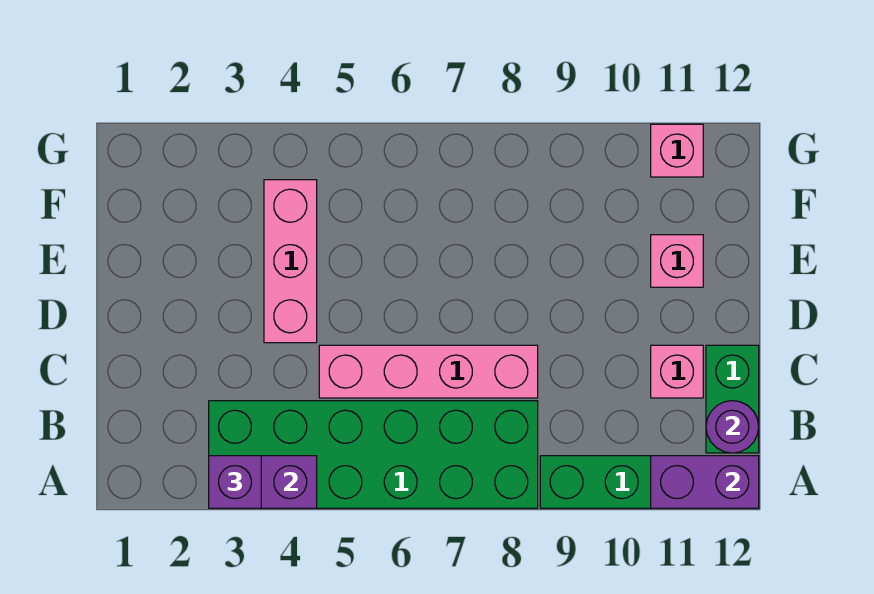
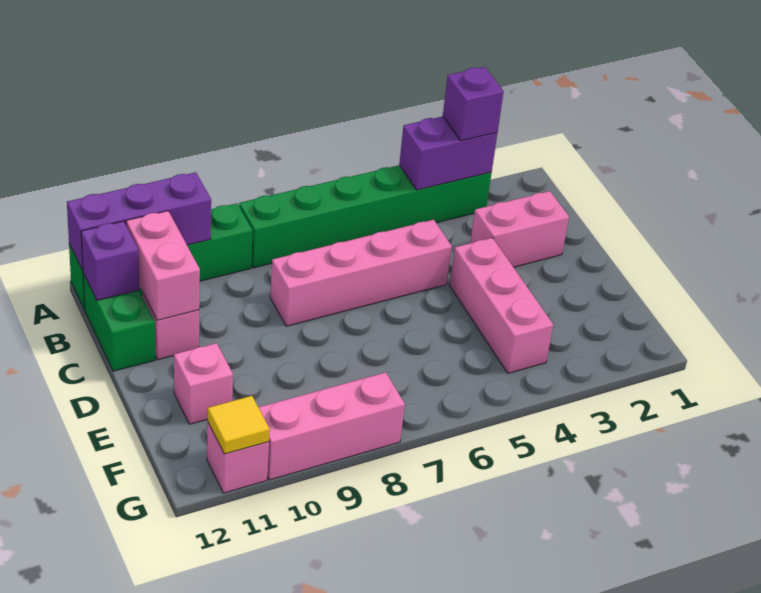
green 2x6 brick [209,401,538,508] -> green 1x6 brick [239,165,491,268]
purple 1x2 brick [651,456,759,508] -> purple 1x3 brick [67,172,211,270]
none -> pink 1x2 brick [126,211,200,320]
purple 1x1 round brick [706,401,759,453] -> purple 1x1 brick [81,221,139,300]
none -> pink 1x2 brick [470,191,569,267]
none -> pink 1x3 brick [258,372,405,480]
none -> yellow 1x1 tile [208,396,270,454]

